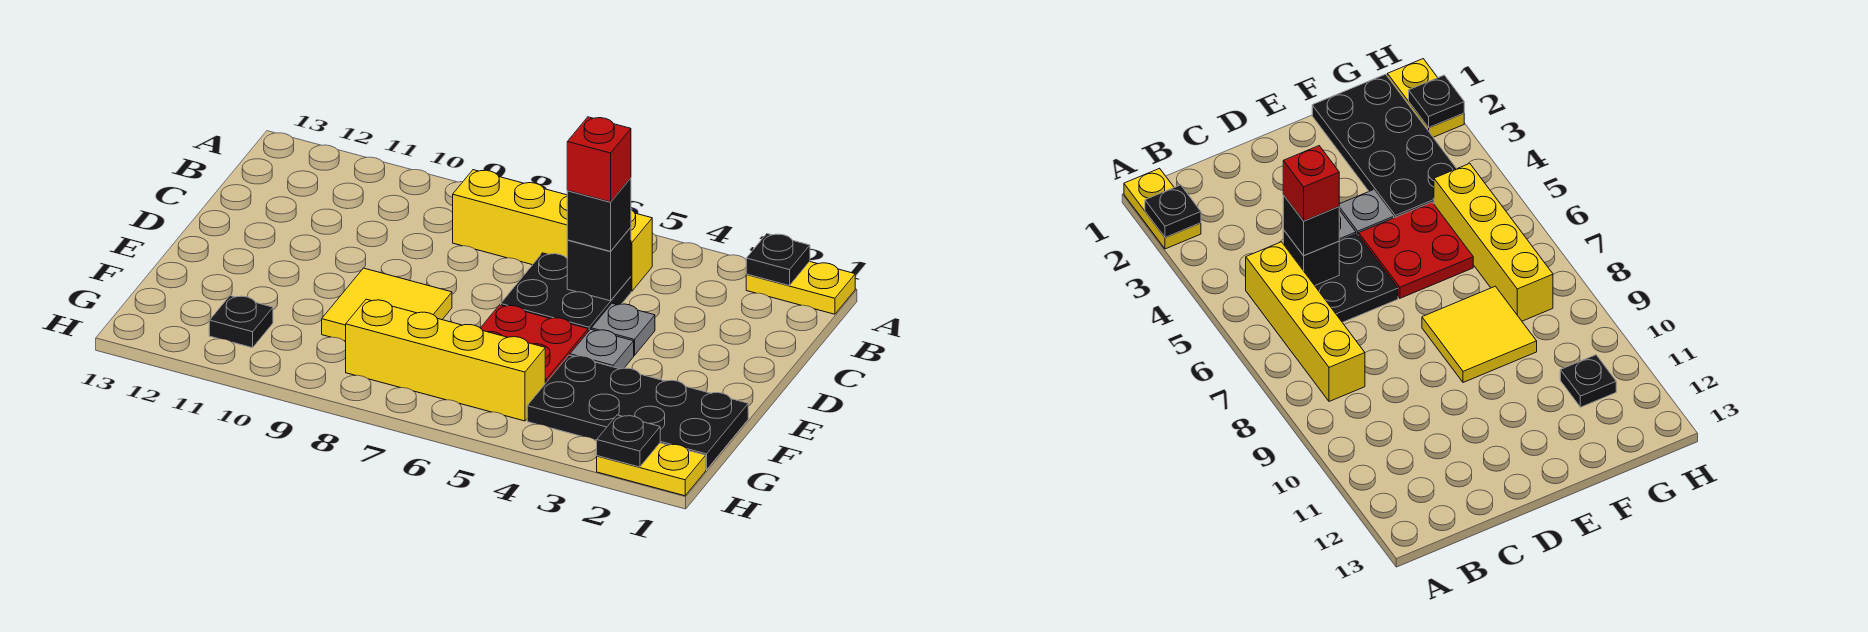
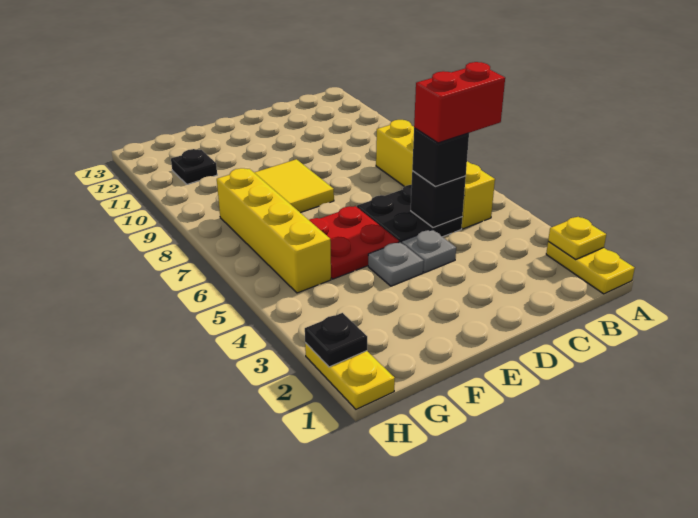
black 1x1 plate [746,234,810,286] -> yellow 1x1 plate [548,217,606,260]
red 1x1 brick [567,117,631,202] -> red 1x2 brick [414,62,505,143]
black 2x4 plate [527,355,748,470] -> none

